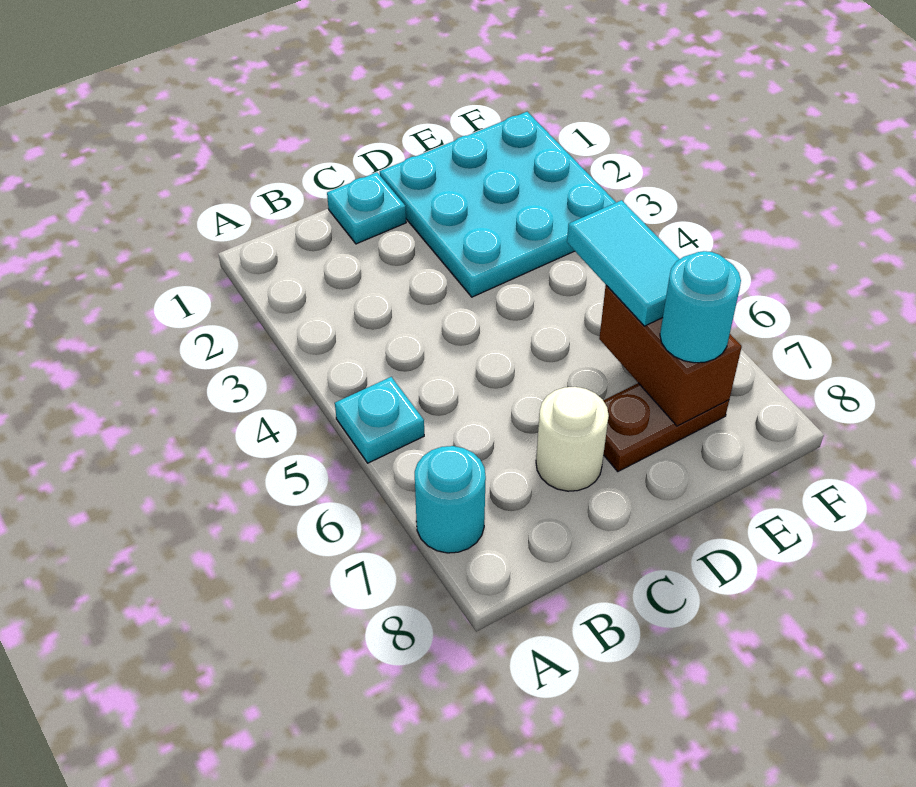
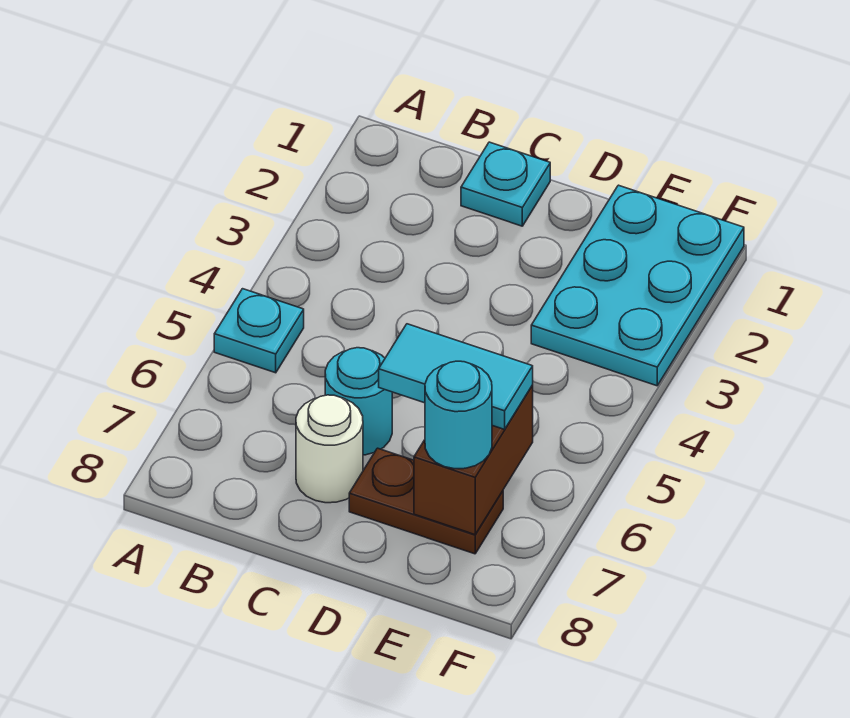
cyan 1x1 round brick [415,446,486,553] -> cyan 1x1 round brick moved to [325,348,392,455]
cyan 3x3 plate [380,112,616,297] -> cyan 2x3 plate [531,185,744,386]
cyan 1x2 tile [567,200,680,326] -> cyan 1x2 tile turned to [379,324,533,429]

